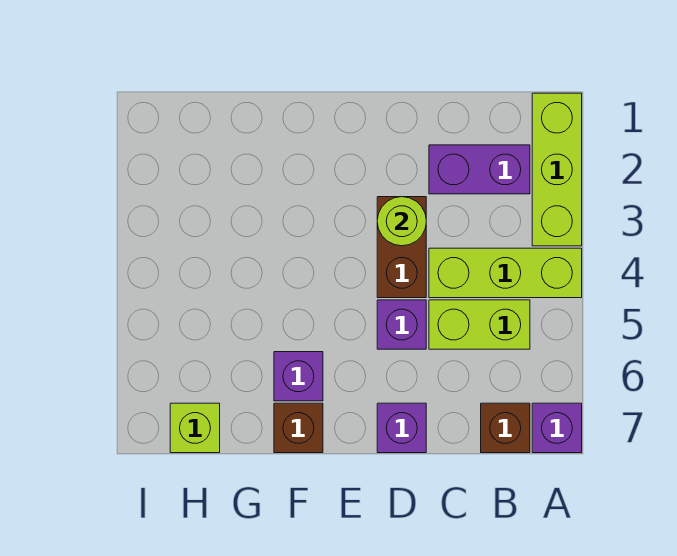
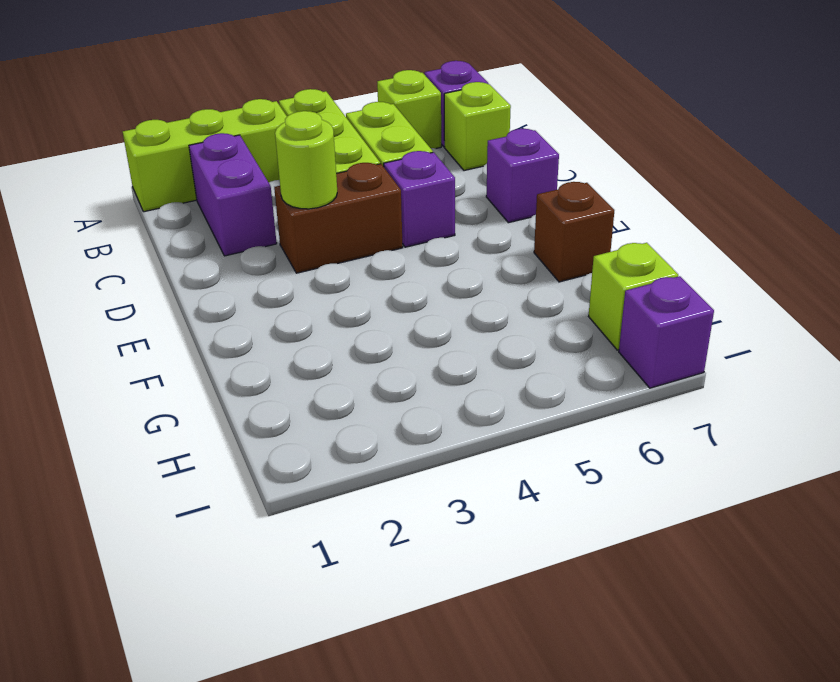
none -> lime 1x1 brick [377,70,441,149]
brown 1x1 brick [481,403,530,453] -> lime 1x1 brick [444,82,511,170]
purple 1x1 brick [274,352,323,401] -> purple 1x1 brick moved to [619,276,714,388]

